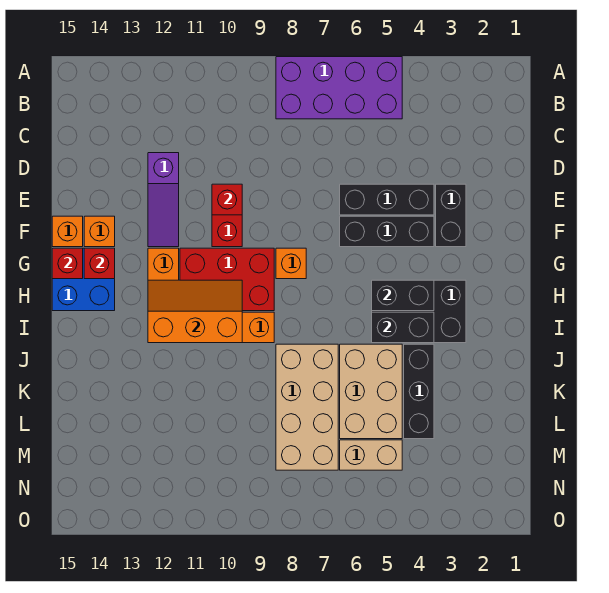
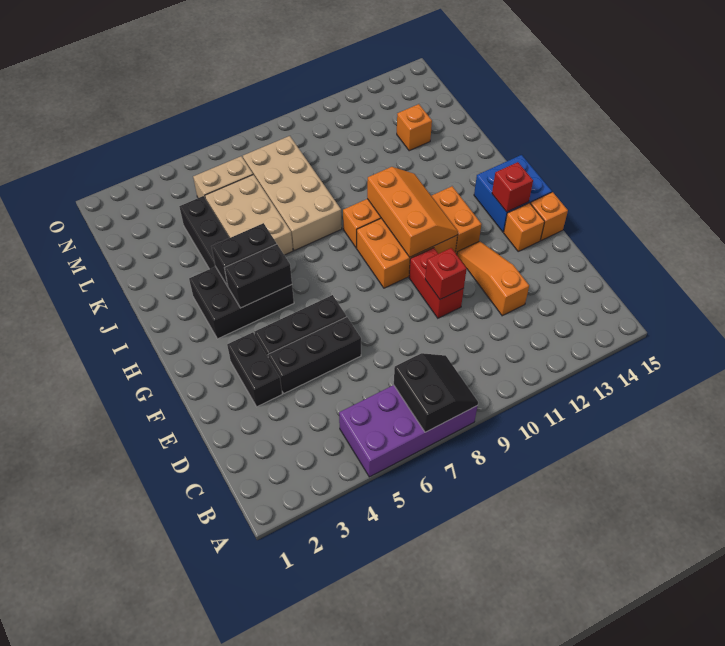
none -> black 2x2 slope [394,353,478,432]
purple 1x3 slope [148,153,179,247] -> orange 1x3 slope [457,241,529,316]
orange 1x1 brick [276,248,306,279] -> orange 1x1 brick moved to [397,104,432,151]
red 2x3 brick [180,248,274,311] -> orange 2x3 brick [357,218,457,288]
red 1x1 brick [52,248,83,279] -> none
orange 2x3 slope [148,280,242,343] -> orange 2x3 slope turned to [367,167,458,257]

